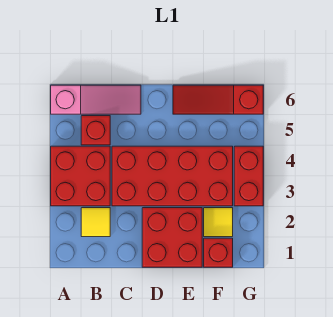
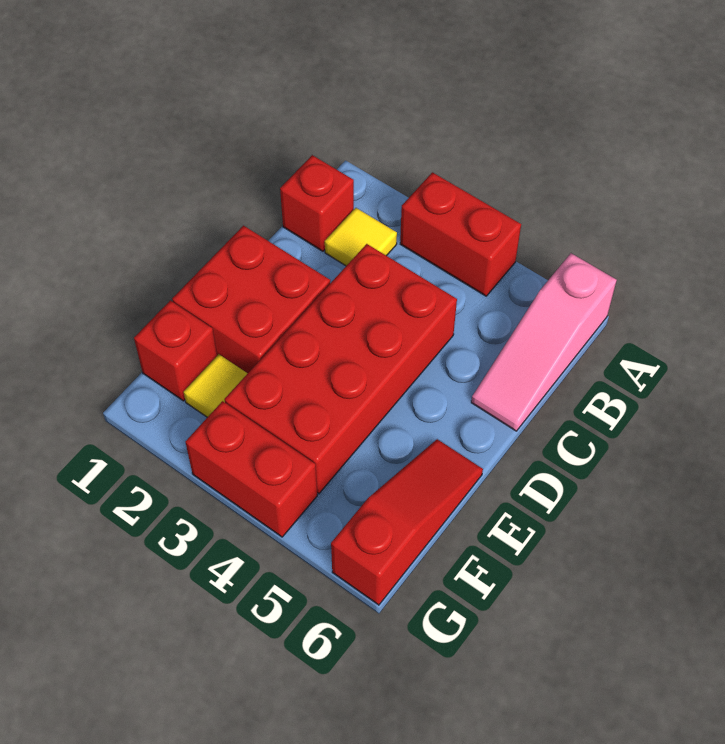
red 2x2 brick [51,146,110,206] -> red 1x2 brick [400,172,521,296]
red 1x1 brick [81,116,110,145] -> red 1x1 brick moved to [280,155,354,251]

